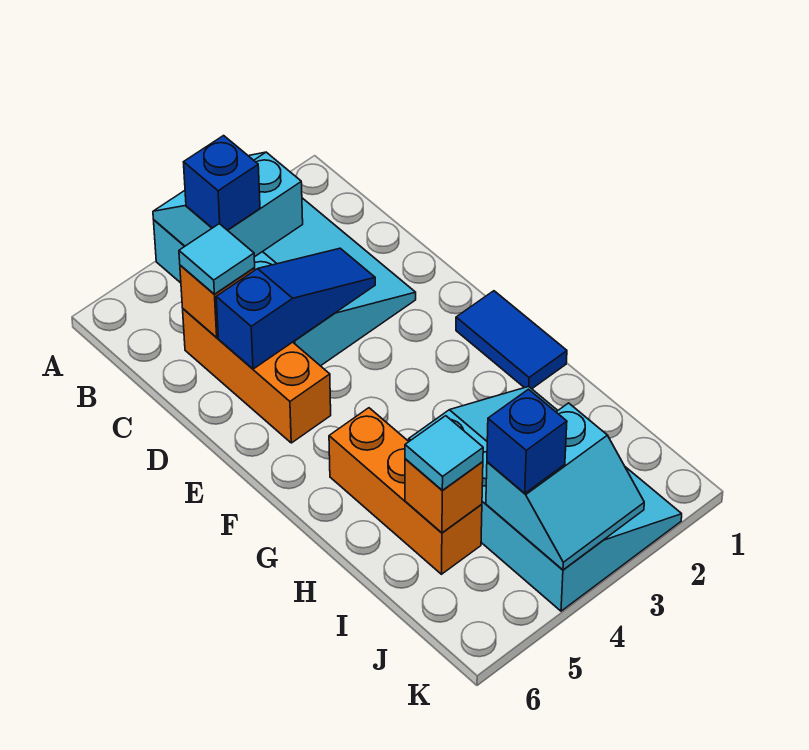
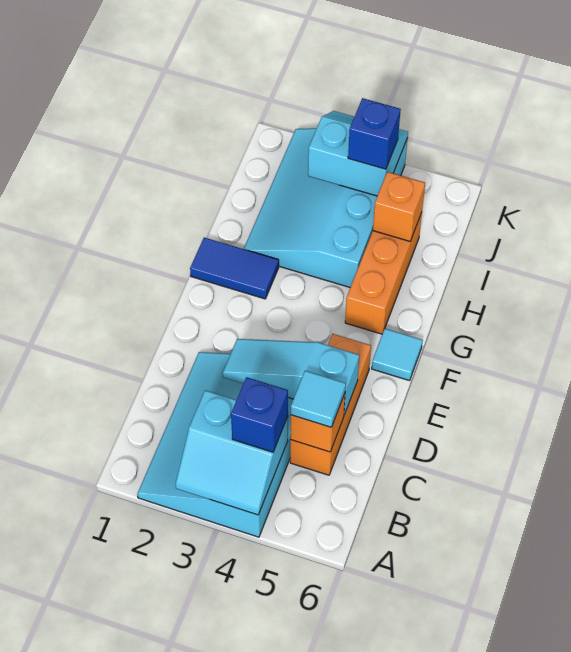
blue 1x3 slope [216,248,375,369] -> cyan 1x3 slope [223,339,359,415]
blue 1x2 tile [456,291,567,389] -> blue 1x2 tile turned to [190,238,279,299]
cyan 1x1 tile [405,416,483,491] -> cyan 1x1 tile moved to [372,329,423,381]

